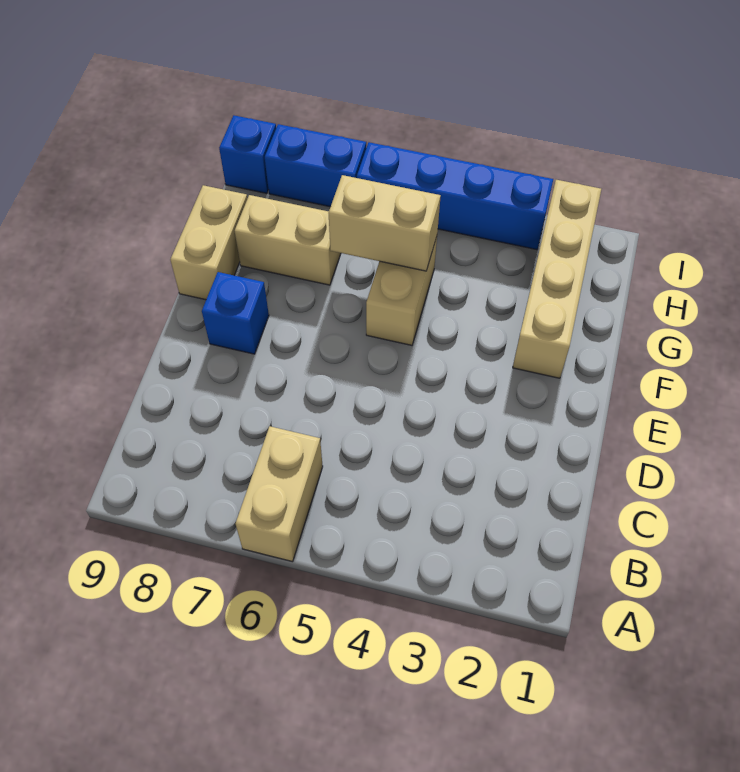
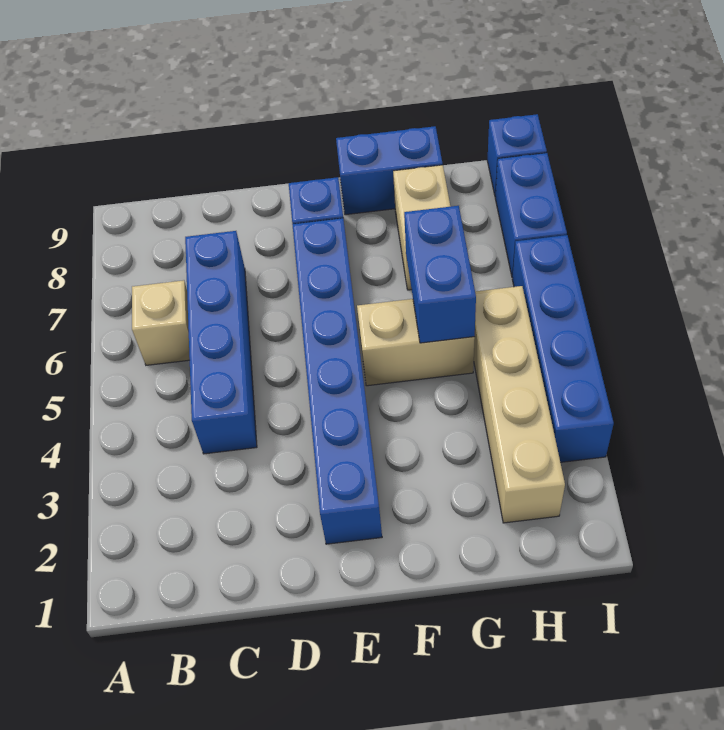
tan 1x2 brick [236,426,323,562] -> tan 1x1 brick [132,280,190,365]
none -> blue 1x4 brick [185,231,257,454]
none -> blue 1x6 brick [292,218,382,544]
tan 1x4 brick [513,180,601,378] -> tan 1x4 brick turned to [474,286,565,523]
tan 1x2 brick [170,185,247,300] -> blue 1x2 brick [336,126,443,215]
tan 1x2 brick [329,175,441,271] -> blue 1x2 brick [404,206,476,343]

